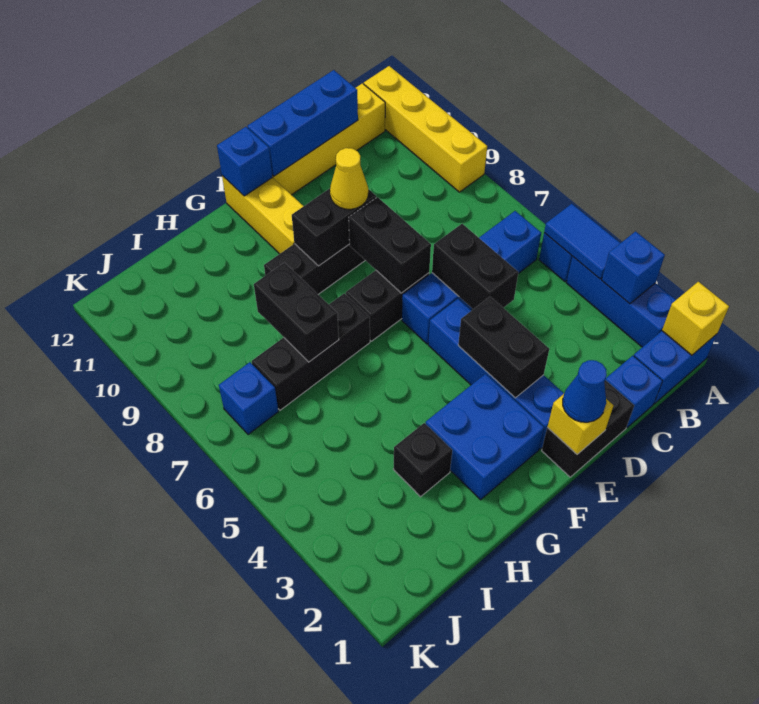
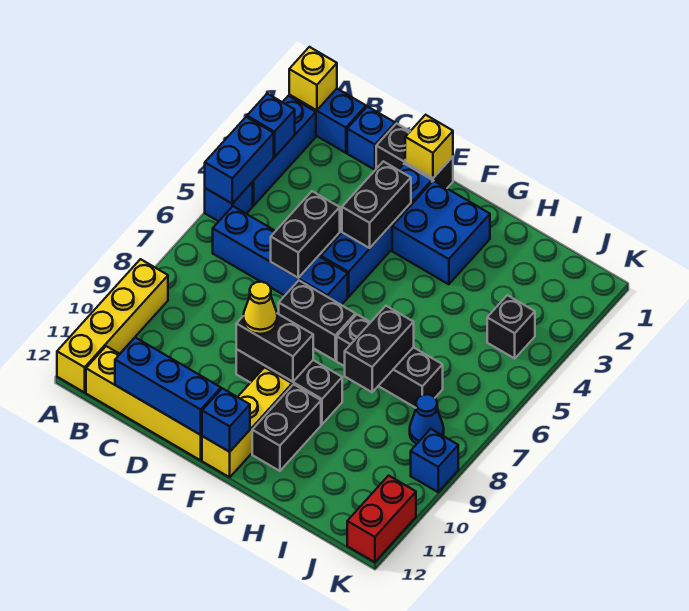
blue 1x2 tile [544,204,620,279] -> blue 1x2 brick [205,117,274,204]
blue 1x1 cone [563,360,607,422] -> blue 1x1 cone moved to [410,394,444,444]
black 1x2 brick [349,197,431,293] -> black 1x2 brick moved to [252,384,321,471]
black 1x1 brick [393,423,452,497] -> black 1x1 brick moved to [487,295,535,358]
blue 1x1 brick [219,362,278,434] -> blue 1x1 brick moved to [411,429,458,492]
none -> red 1x2 brick [347,476,416,562]

